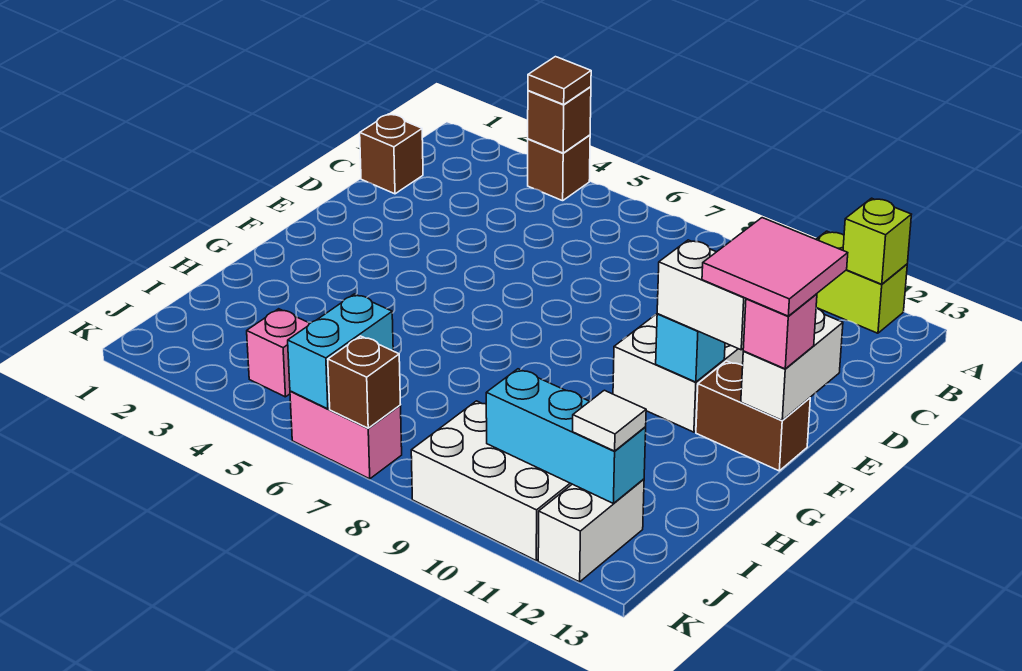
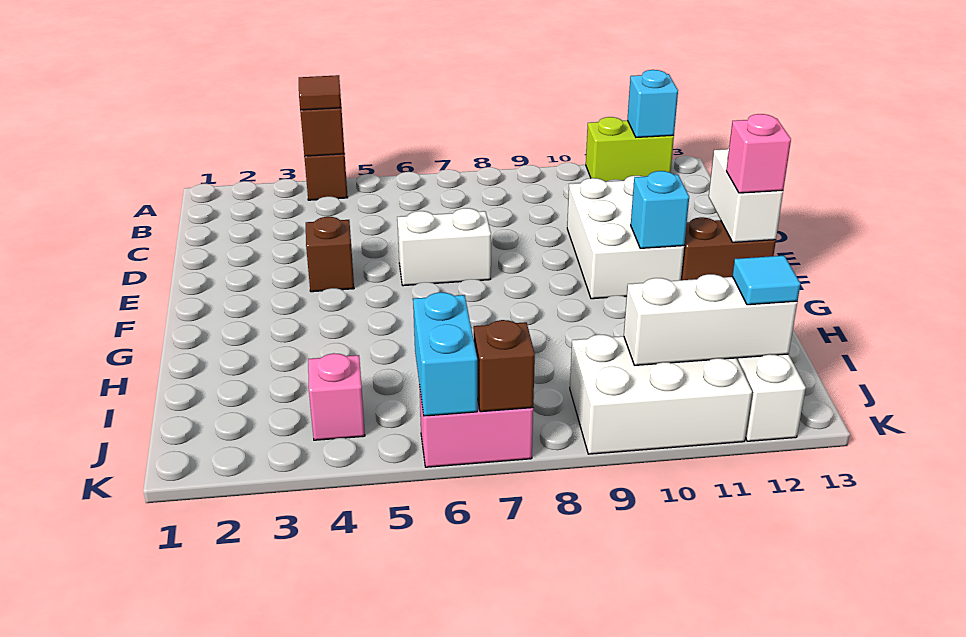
lime 1x1 brick [843,198,912,284] -> cyan 1x1 brick [627,70,678,137]
brown 1x1 brick [360,114,423,194] -> brown 1x1 brick moved to [306,217,354,292]
pink 2x2 tile [702,218,848,316] -> none
white 1x2 brick [657,240,746,350] -> white 1x2 brick moved to [397,208,491,286]
cyan 1x3 brick [486,369,646,503] -> white 1x3 brick [624,274,797,365]
white 1x1 tile [573,390,646,451] -> cyan 1x1 tile [732,256,800,305]

